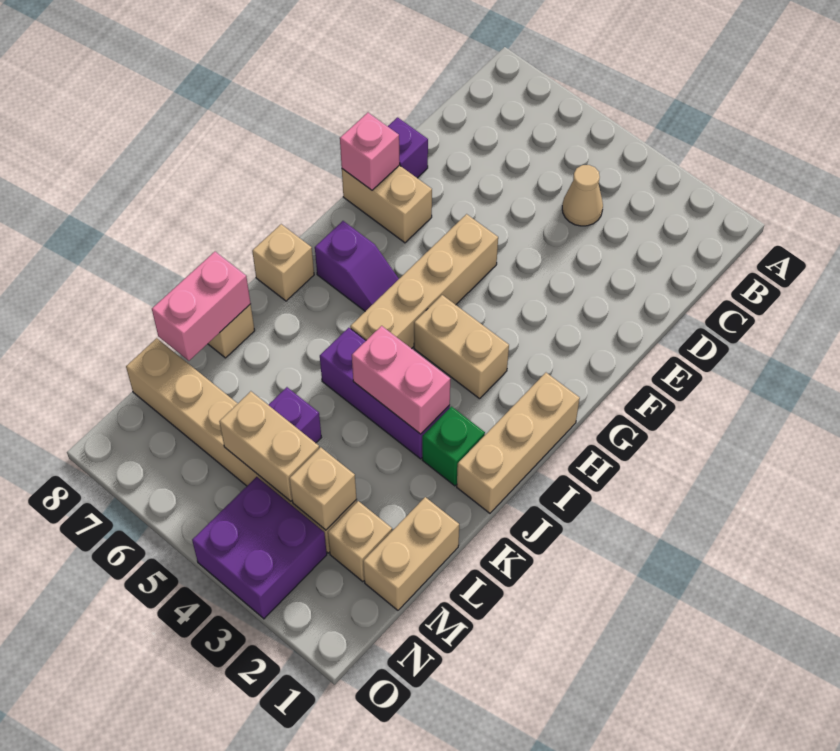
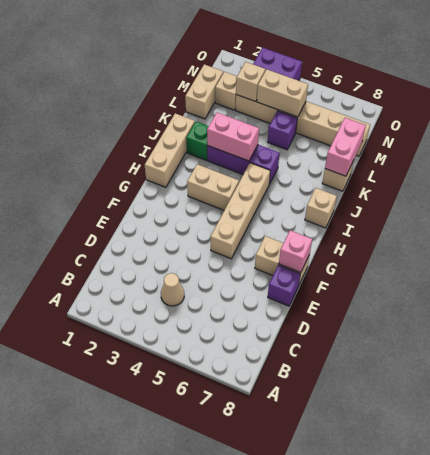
purple 1x2 slope [315,221,399,311] -> none

